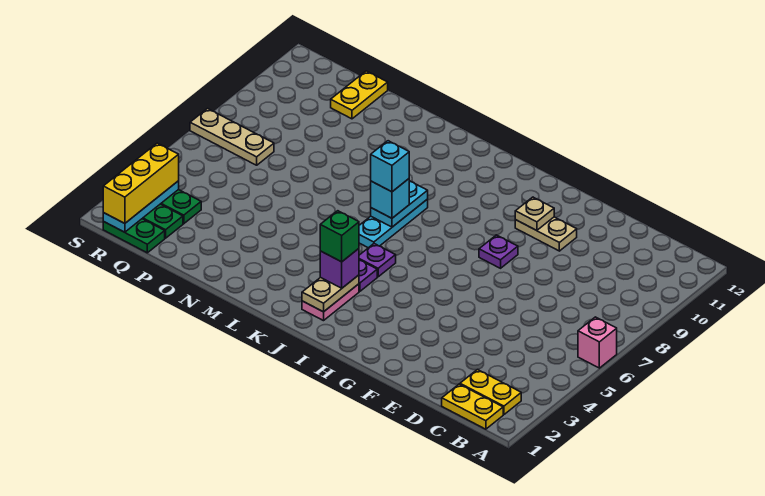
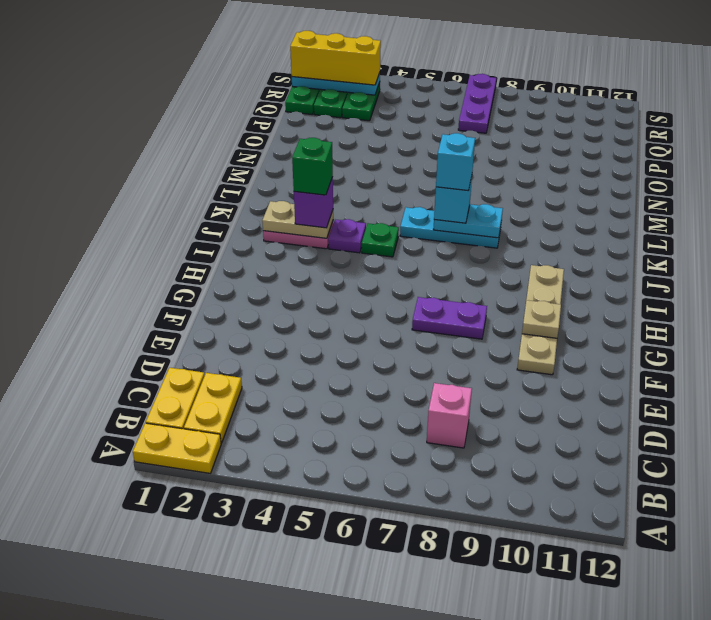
pink 1x1 brick [578,317,617,368] -> pink 1x1 brick moved to [427,383,472,448]
tan 1x2 plate [515,217,577,251] -> tan 1x4 plate [517,265,564,375]
purple 1x1 plate [479,235,518,268] -> purple 1x2 plate [412,297,487,339]
purple 1x1 plate [359,244,396,277] -> green 1x1 plate [362,223,399,257]
yellow 1x2 plate [331,71,388,119] -> yellow 1x2 plate moved to [133,423,221,473]
tan 1x3 plate [190,109,274,165] -> purple 1x3 plate [458,74,496,133]

